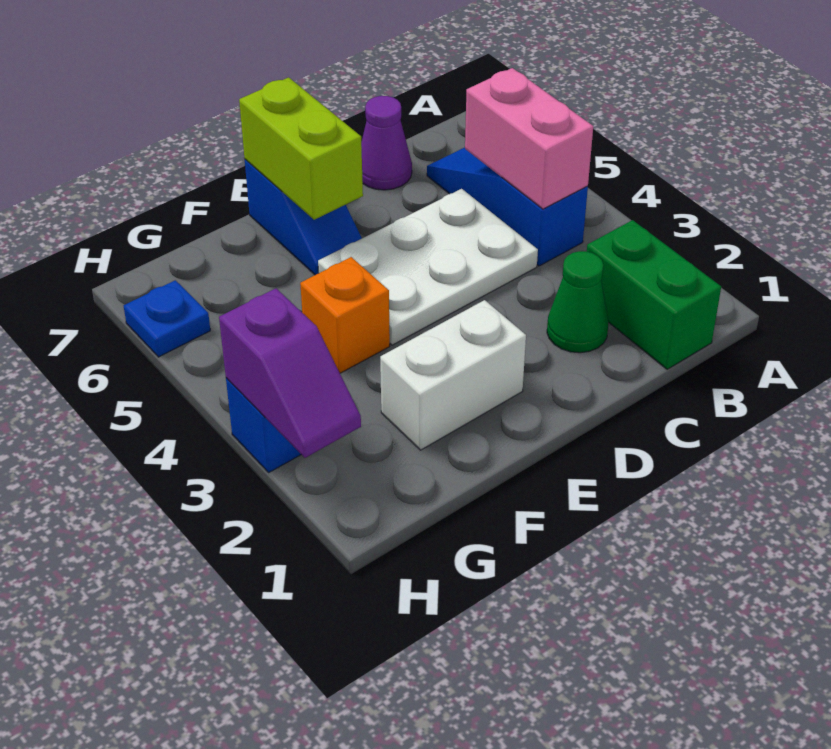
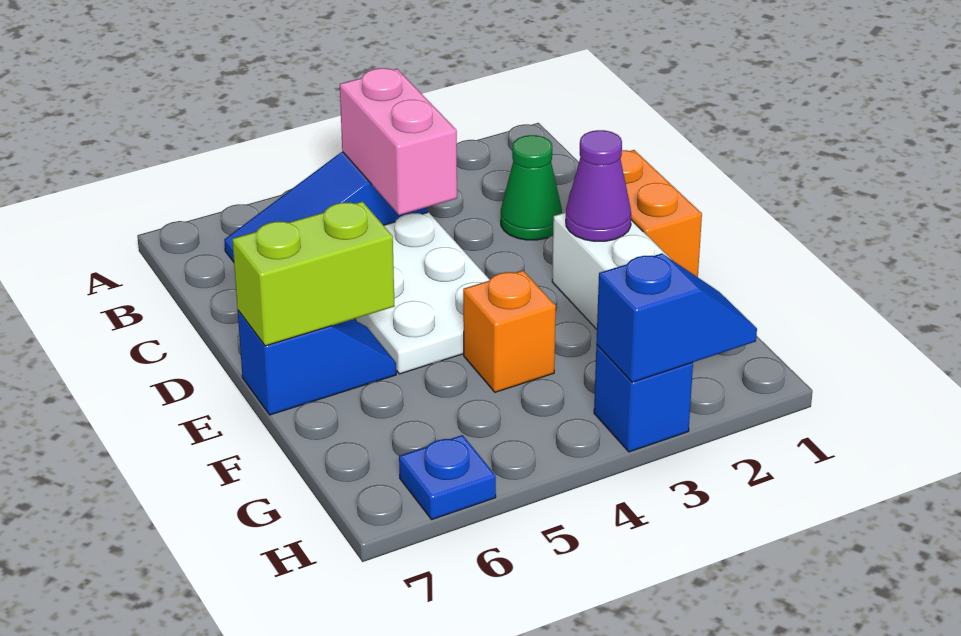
green 1x2 brick [587,220,721,369] -> none
pink 1x2 brick [465,68,593,209] -> pink 1x2 brick turned to [340,68,457,215]
purple 1x1 cone [361,96,412,190] -> purple 1x1 cone moved to [566,130,631,241]
none -> orange 1x2 brick [621,150,702,277]
purple 1x2 slope [219,288,361,458] -> blue 1x2 slope [596,253,757,382]

